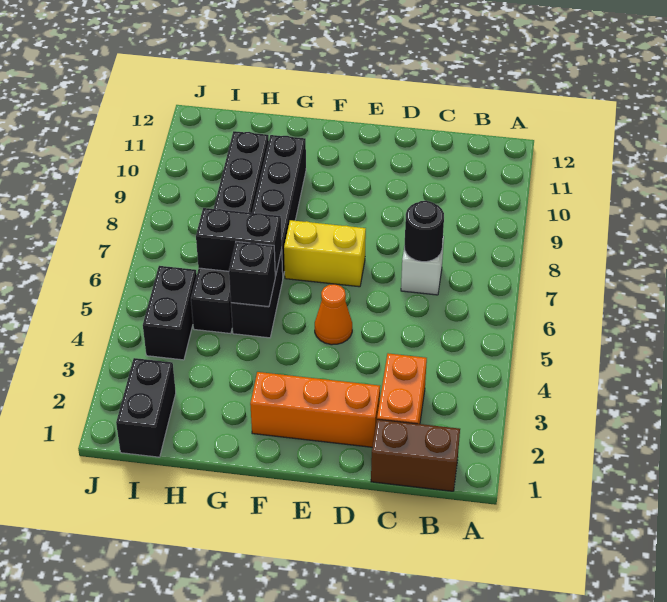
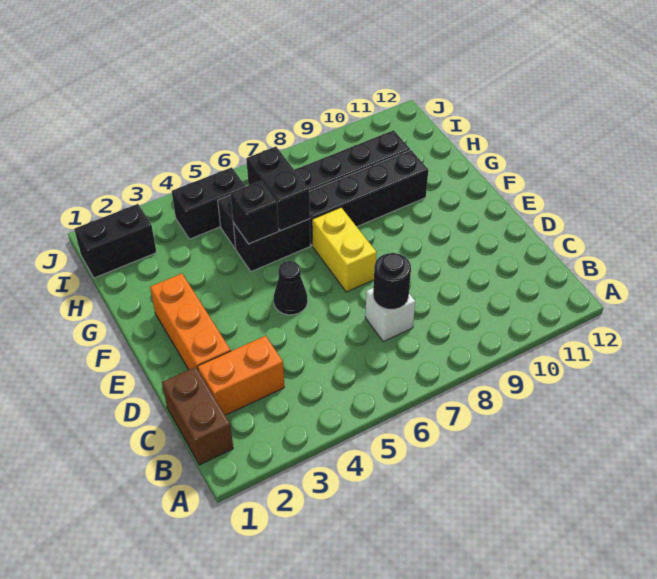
orange 1x1 cone [315,284,352,345] -> black 1x1 cone [274,261,308,315]

